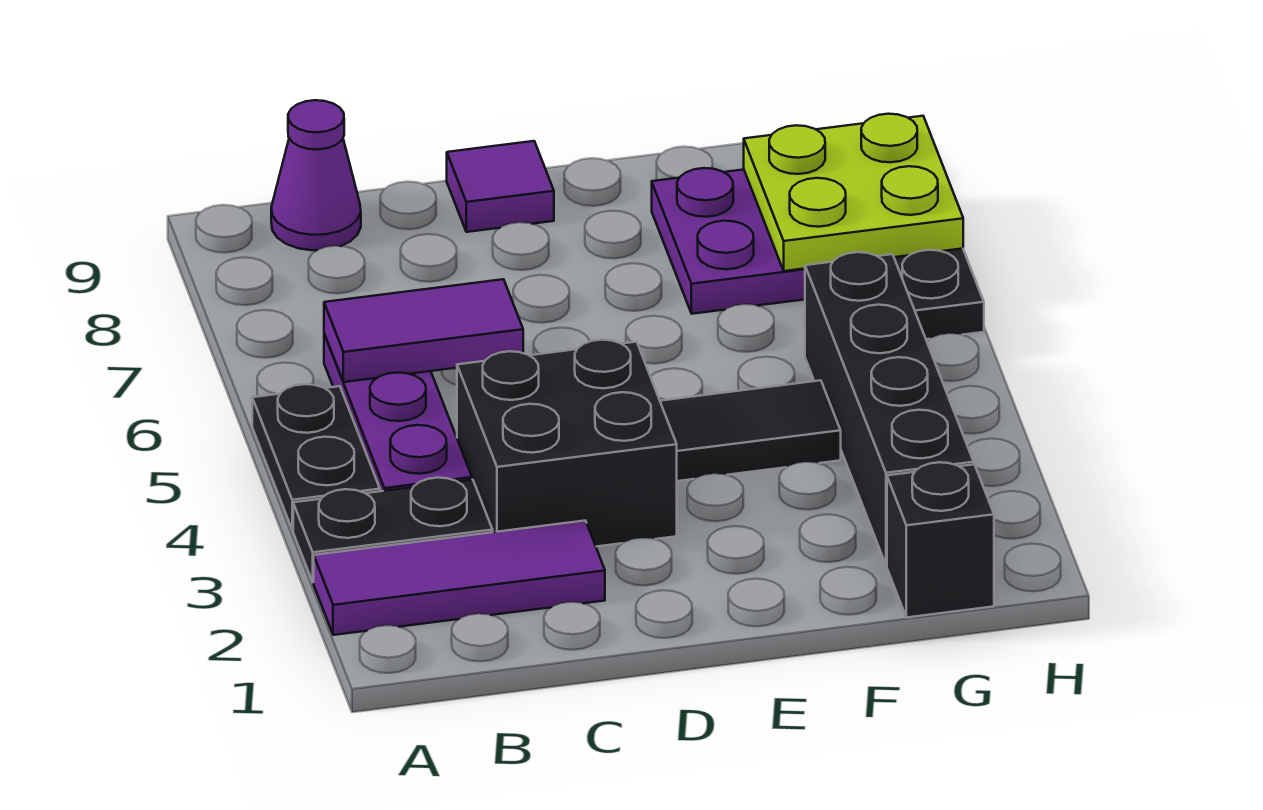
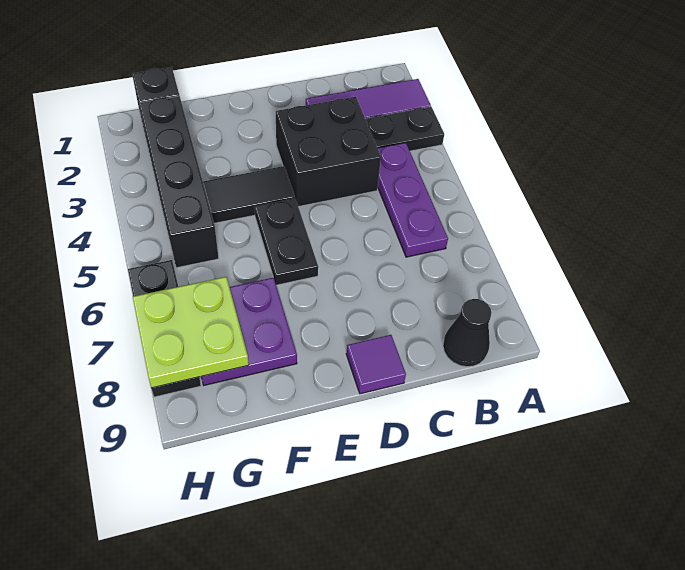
black 1x2 plate [252,384,380,530] -> black 1x2 plate moved to [255,198,318,285]
purple 1x2 tile [324,279,523,382] -> none
purple 1x1 cone [271,100,361,250] -> black 1x1 cone [443,299,492,367]

